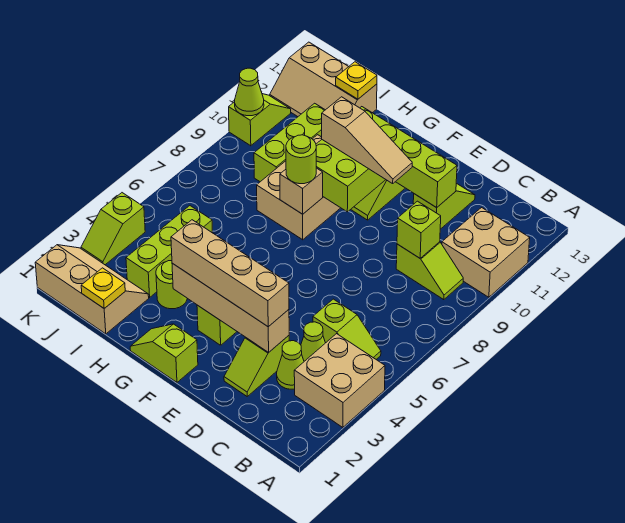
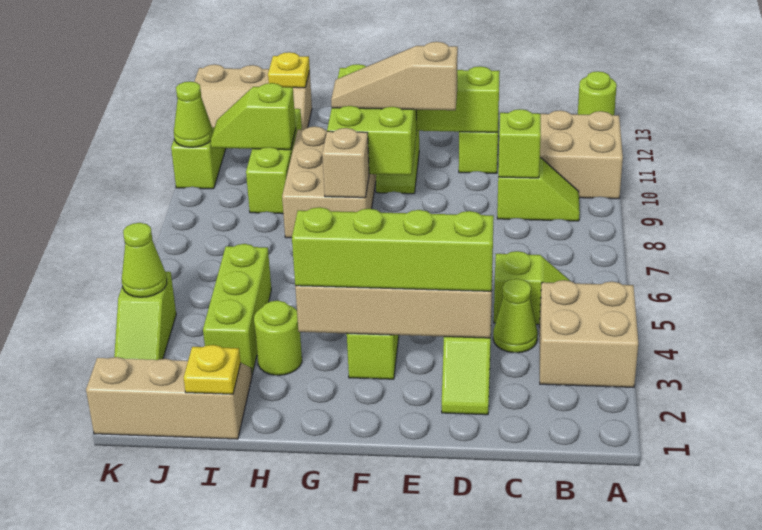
lime 1x1 cone [277,341,304,389] -> lime 1x1 cone moved to [122,223,167,297]
tan 1x4 brick [171,220,289,327] -> lime 1x4 brick [292,207,494,291]
tan 1x3 slope [322,97,412,184] -> tan 1x3 slope turned to [331,42,458,110]
lime 1x2 slope [130,324,198,382] -> lime 1x2 slope moved to [211,83,296,150]
lime 1x1 round brick [286,135,316,184] -> lime 1x1 round brick moved to [578,71,617,115]

